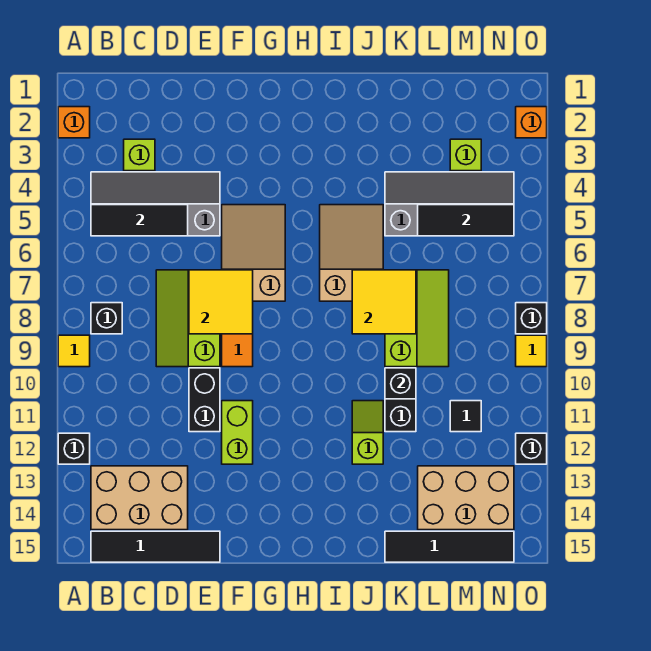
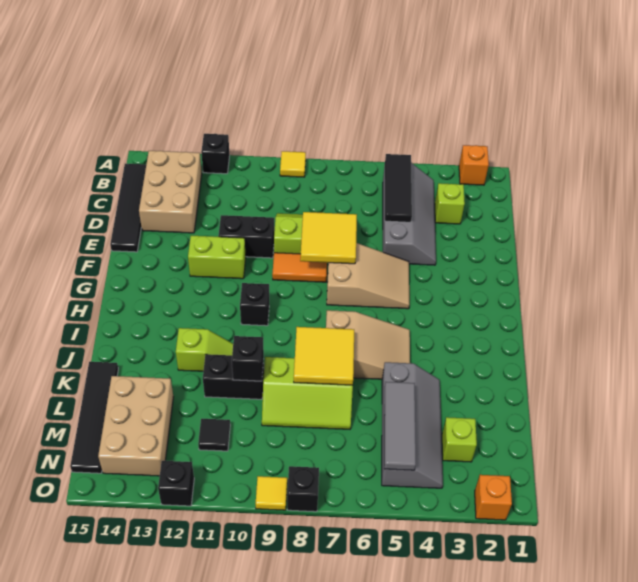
black 1x1 brick [91,303,122,334] -> black 1x1 brick moved to [240,283,269,326]
black 1x3 tile [418,205,514,236] -> grey 1x3 tile [384,382,416,470]

